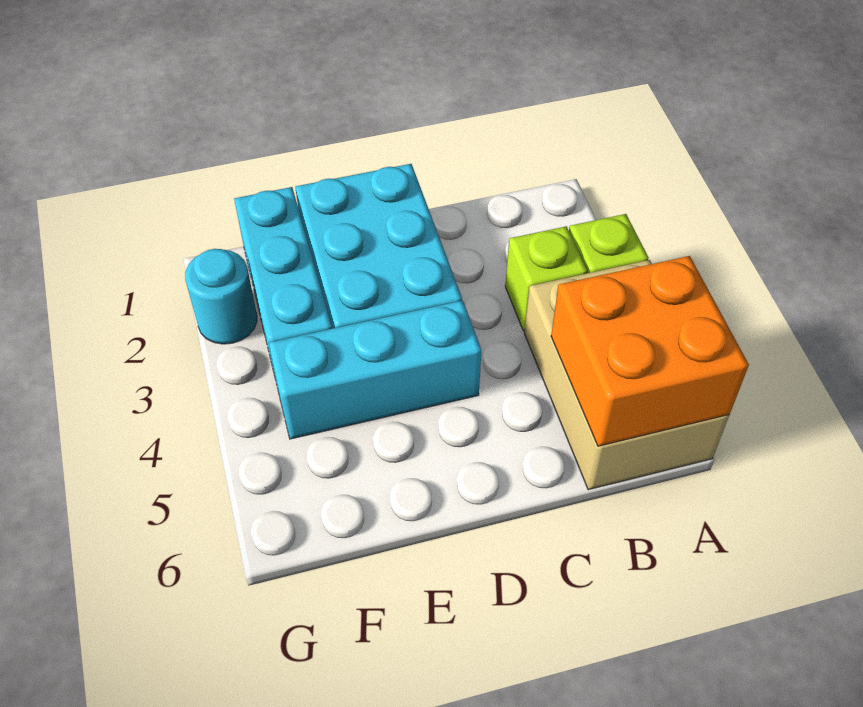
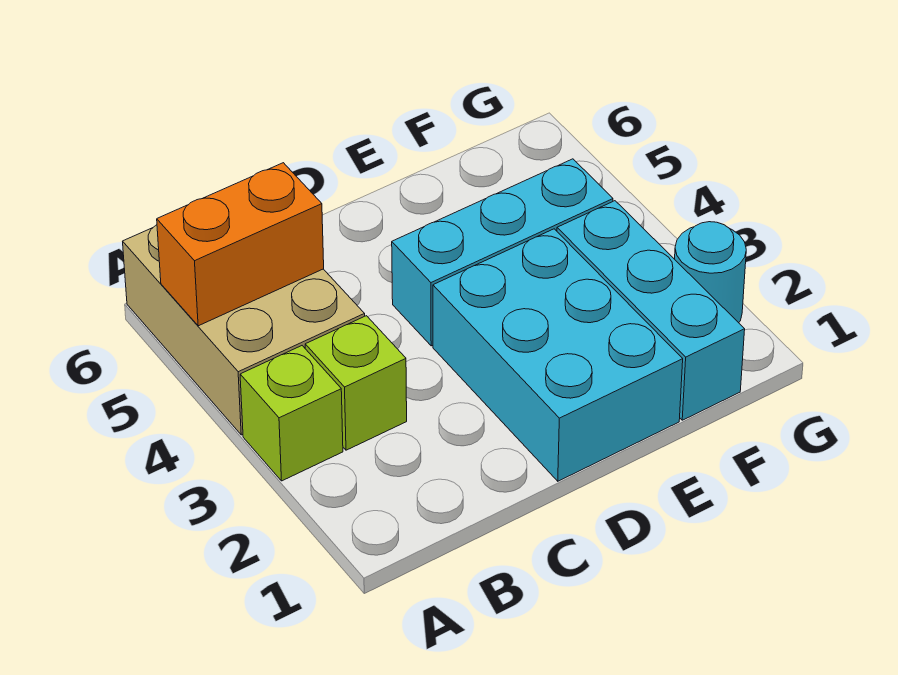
orange 2x2 brick [551,256,749,446] -> orange 1x2 brick [157,163,324,326]

